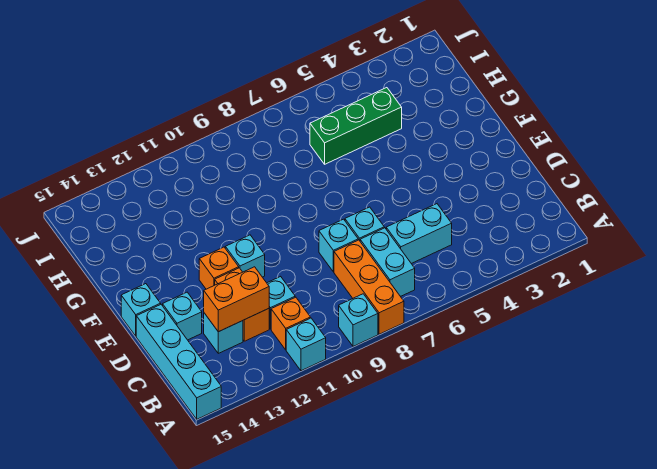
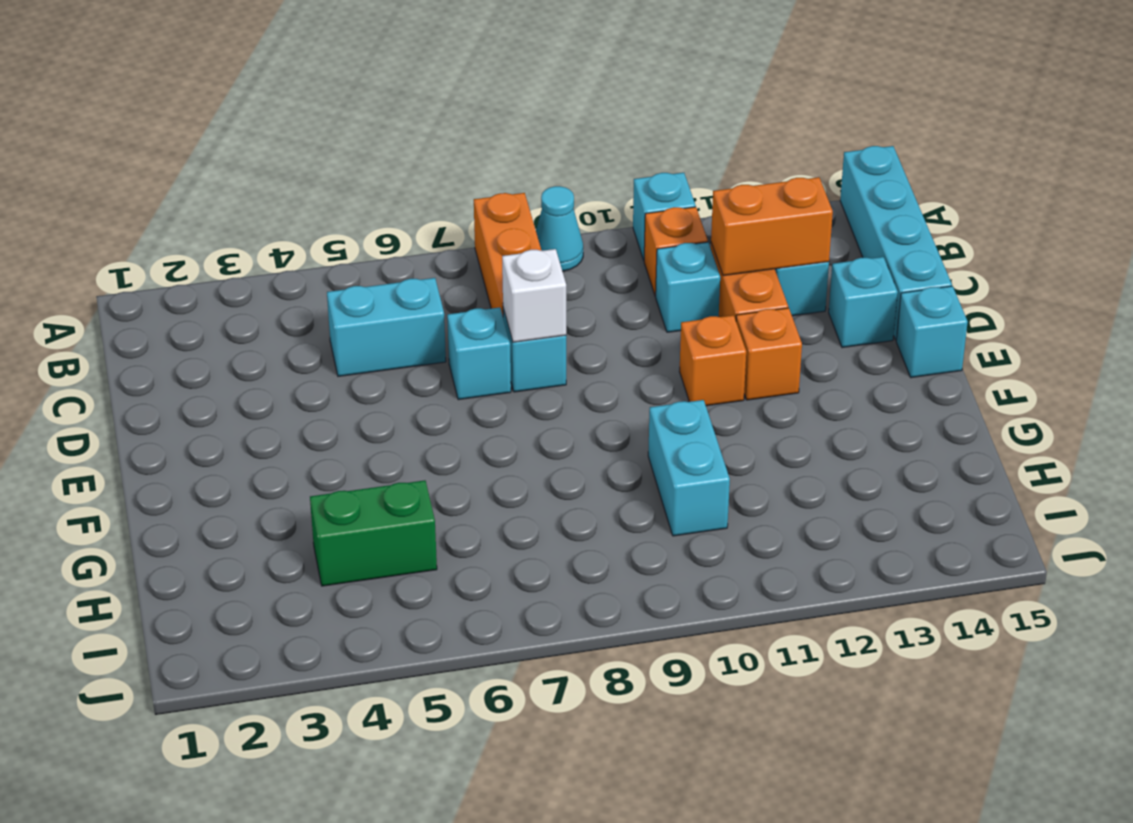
cyan 1x1 brick [339,294,378,346] -> cyan 1x1 cone [536,186,583,271]
cyan 1x2 brick [360,228,415,296] -> cyan 1x2 brick moved to [648,400,730,536]
none -> white 1x1 brick [502,249,566,342]
cyan 1x1 brick [225,235,265,277] -> orange 1x1 brick [680,315,746,406]
green 1x3 brick [310,88,402,164] -> green 1x2 brick [310,480,437,586]

